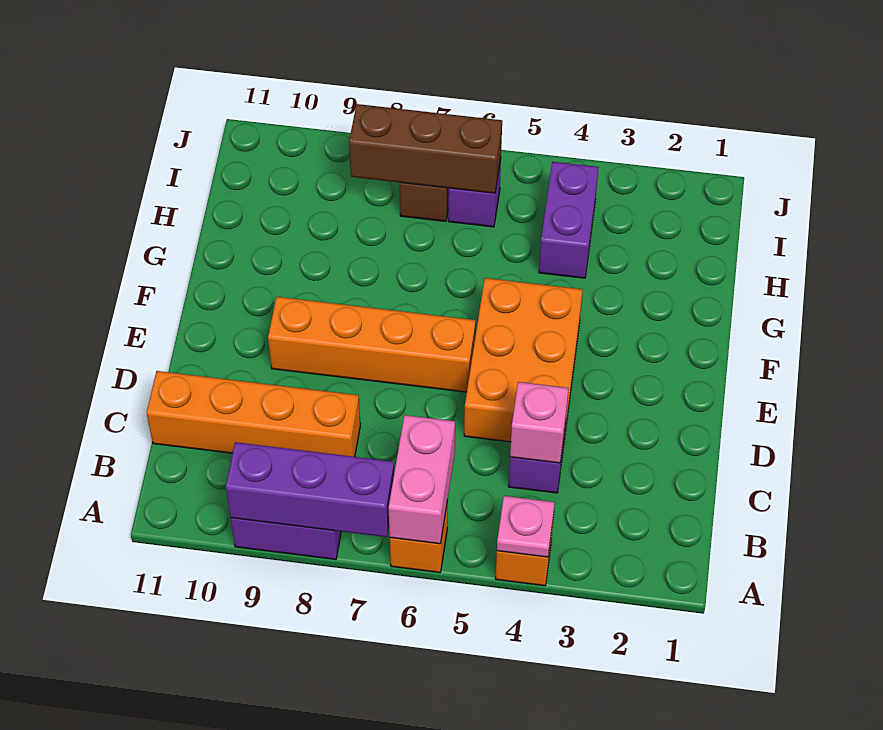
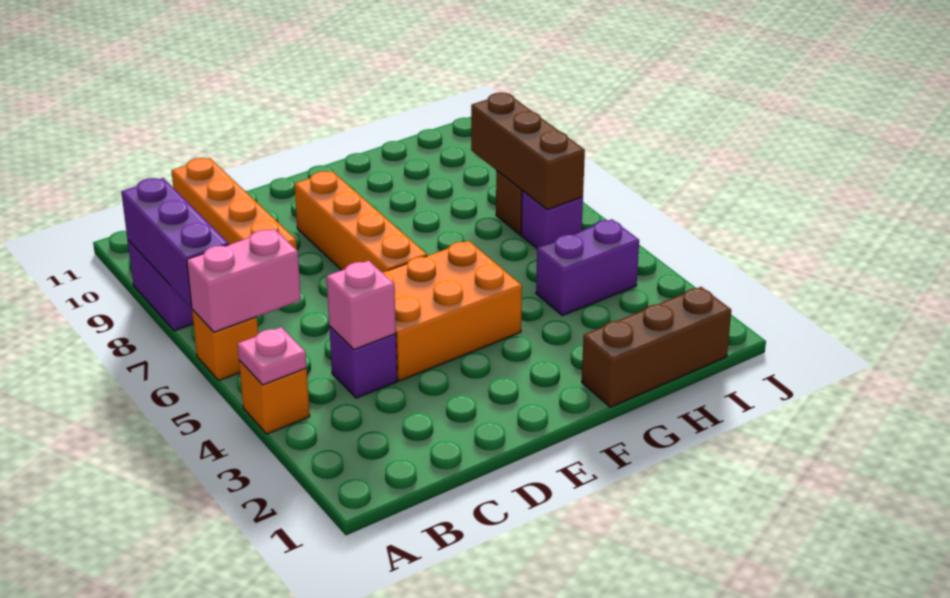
none -> brown 1x3 brick [582,287,731,407]

